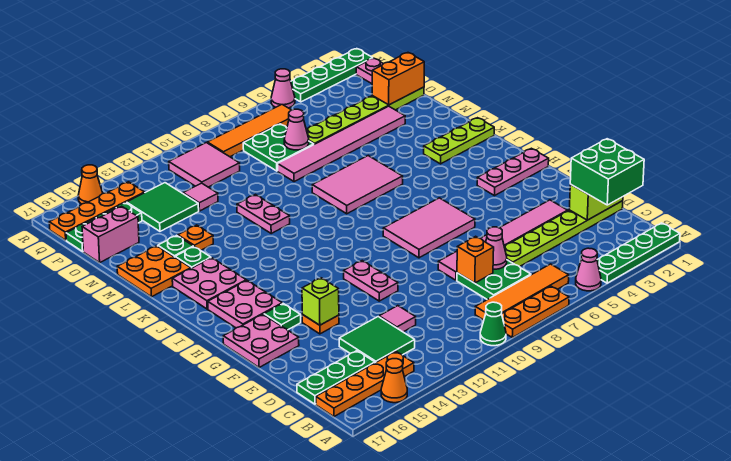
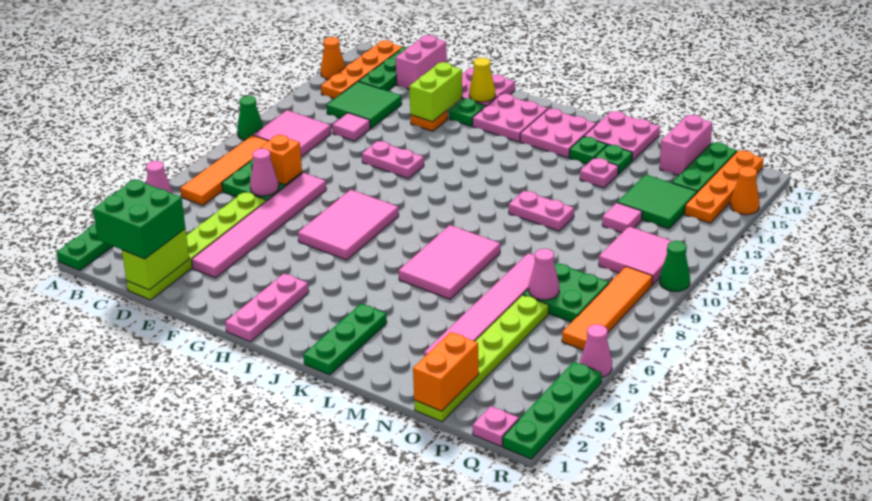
orange 1x3 plate [502,286,569,338] -> none
none -> pink 2x2 tile [254,110,331,157]
none -> pink 1x2 brick [396,35,447,89]
lime 1x1 brick [302,278,339,325] -> lime 1x2 brick [409,62,462,122]
none -> yellow 1x1 cone [469,58,495,102]
lime 1x3 plate [424,118,494,164] -> green 1x3 plate [303,304,387,375]
orange 2x2 plate [117,246,191,297] -> pink 2x2 plate [584,111,660,161]
orange 1x1 plate [178,225,213,250] -> pink 1x1 plate [580,158,618,188]
none -> green 1x1 cone [660,241,690,291]

